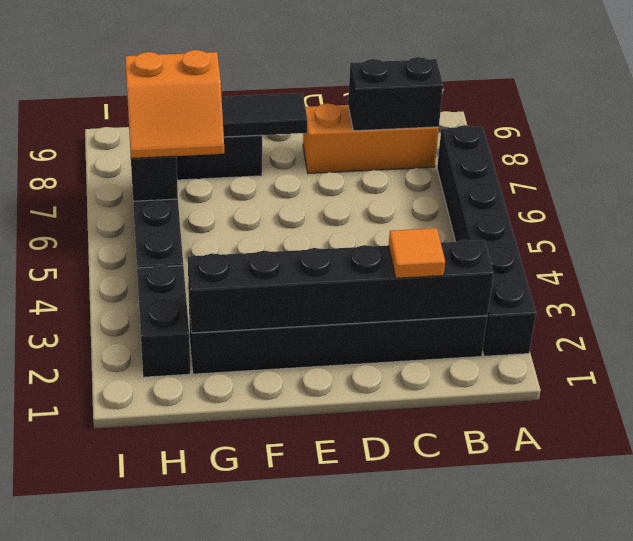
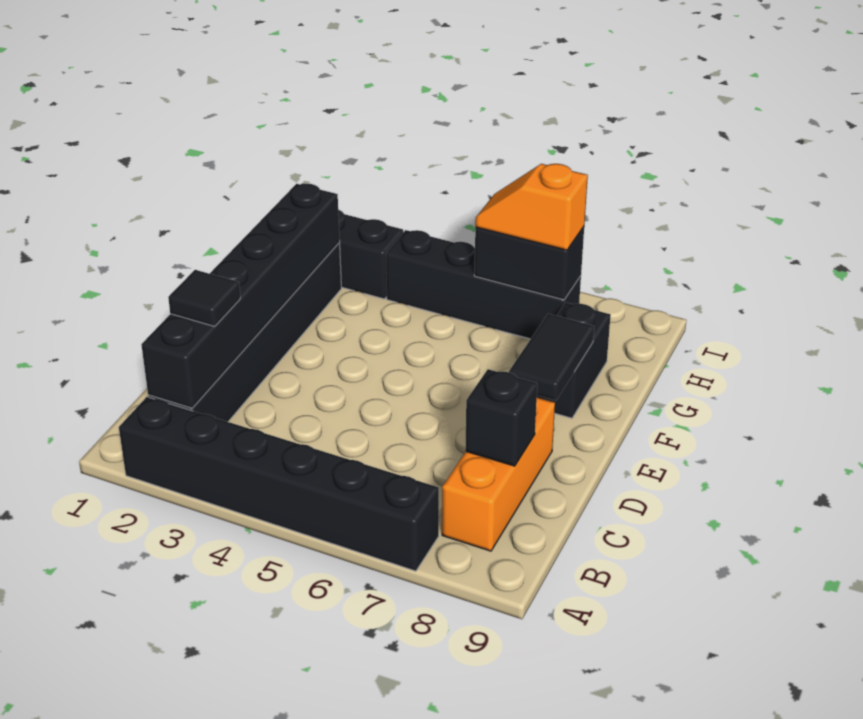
black 1x2 brick [348,57,443,131] -> black 1x1 brick [465,369,537,466]
orange 1x1 tile [389,228,445,278] -> black 1x1 tile [168,270,240,326]
orange 2x2 slope [125,50,224,158] -> orange 1x2 slope [475,164,588,250]

